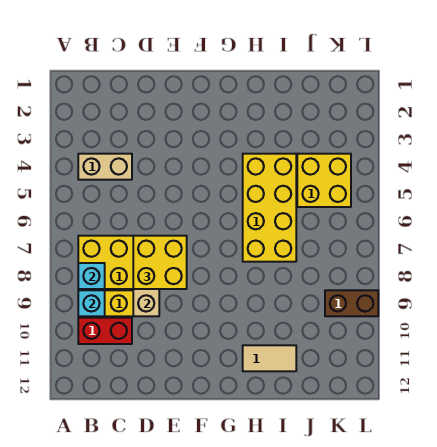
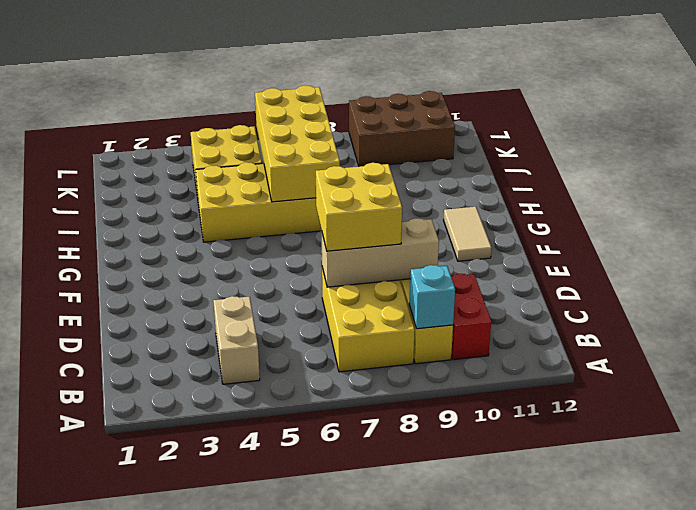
cyan 1x1 brick [78,263,105,289] -> none
none -> yellow 2x4 brick [255,85,340,202]
tan 1x2 tile [243,345,296,371] -> tan 1x2 tile moved to [443,207,492,261]
brown 1x2 brick [325,290,378,316] -> brown 2x3 brick [349,91,455,167]

